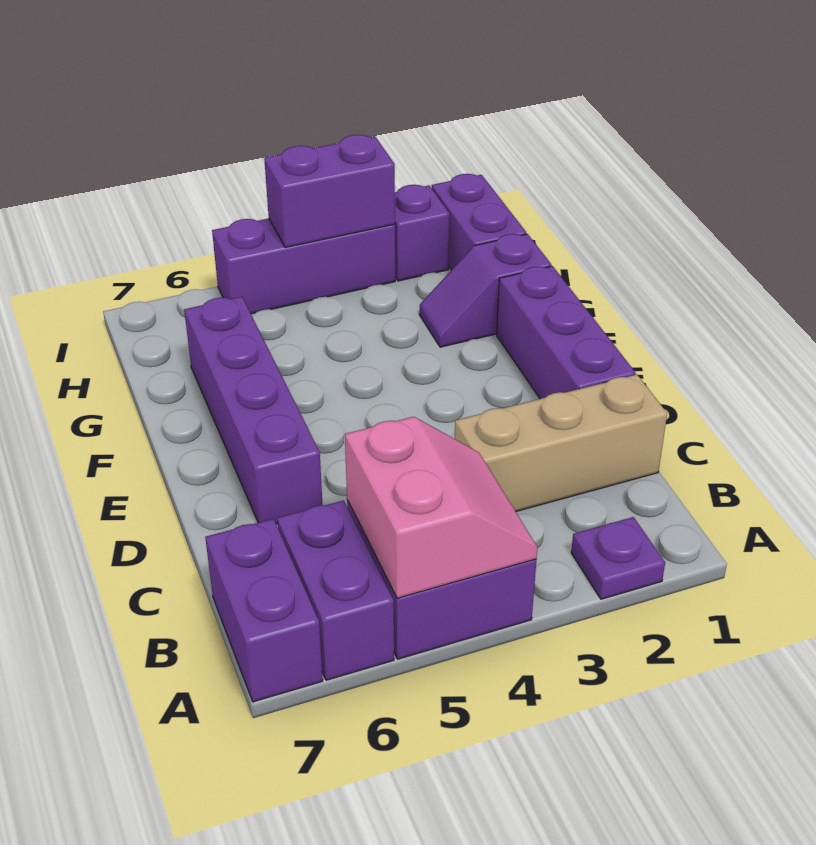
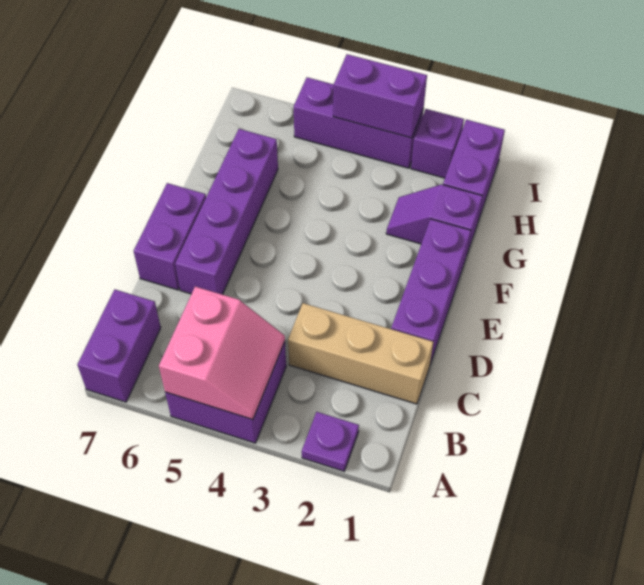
purple 1x2 brick [277,500,394,680] -> purple 1x2 brick moved to [134,183,206,290]

